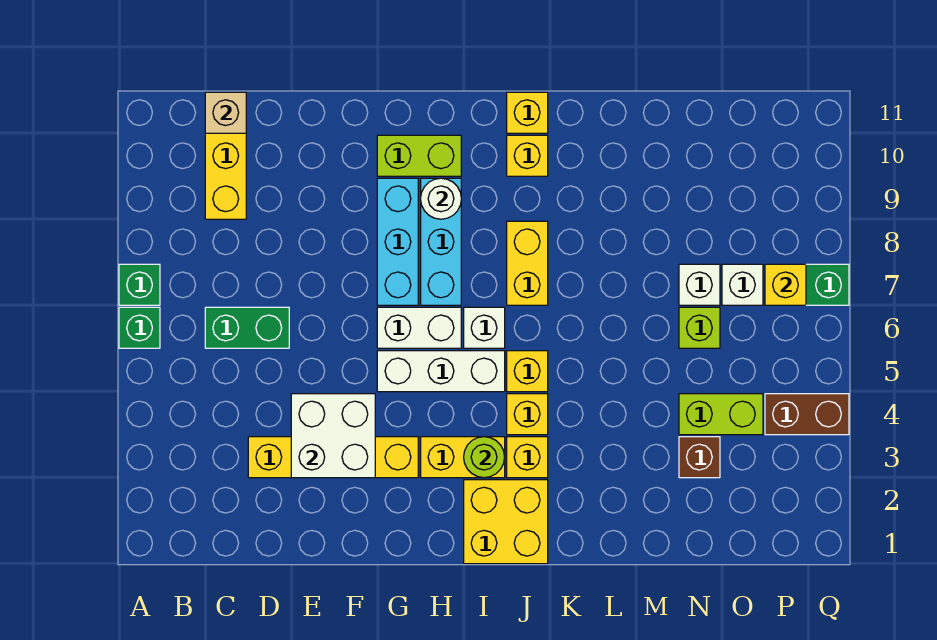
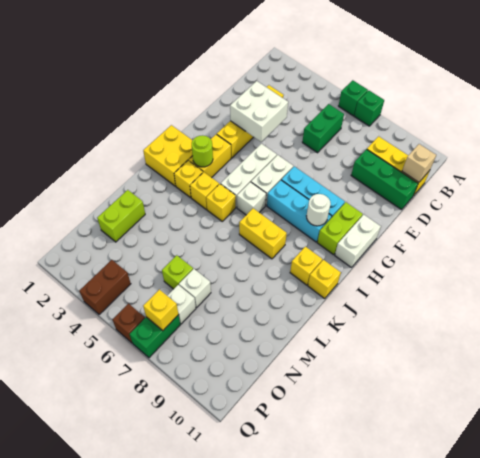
none -> green 1x3 brick [351,149,418,210]
none -> white 1x2 brick [335,215,381,268]
brown 1x1 brick [679,437,720,478] -> brown 1x1 brick moved to [112,304,145,343]
lime 1x2 brick [679,394,763,435] -> lime 1x2 brick moved to [97,190,145,242]

